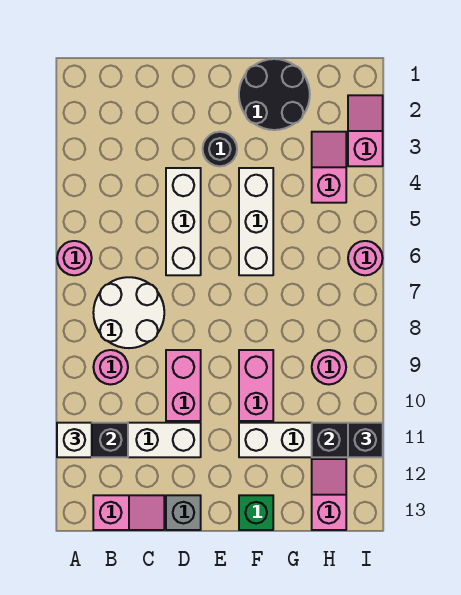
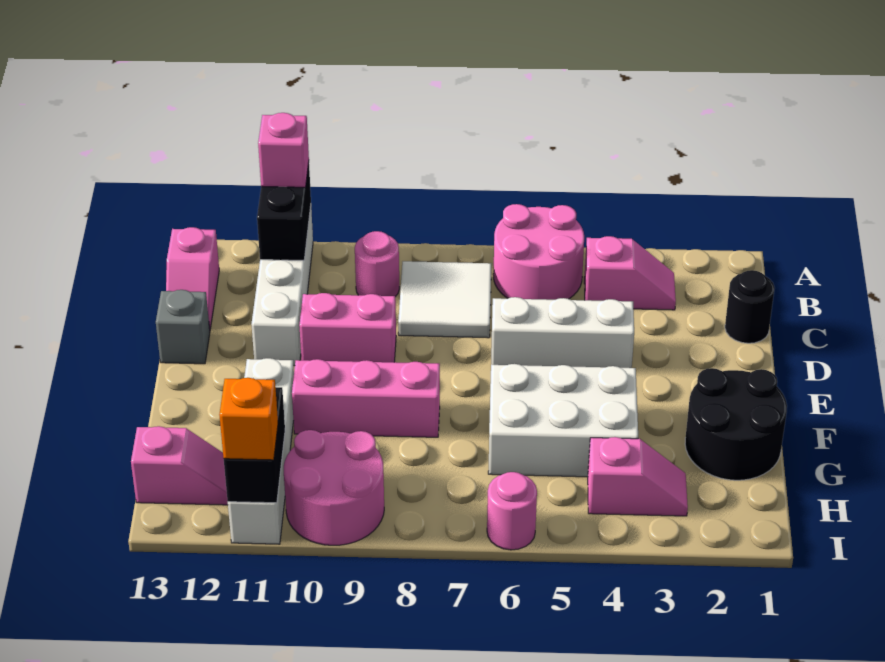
pink 1x1 round brick [57,241,92,275] -> pink 2x2 round brick [493,204,584,300]
white 1x1 brick [57,423,92,457] -> pink 1x1 brick [258,113,309,187]
white 2x2 round brick [93,277,164,348] -> white 2x2 tile [398,261,491,338]
black 1x1 round brick [203,132,237,166] -> black 1x1 round brick moved to [725,270,775,343]
white 1x3 brick [239,168,273,275] -> white 2x3 brick [488,364,638,477]
pink 1x2 brick [239,350,273,421] -> pink 1x3 brick [292,359,440,437]
green 1x1 brick [239,495,273,530] -> none
pink 1x1 round brick [312,350,346,384] -> pink 2x2 round brick [284,430,384,545]
pink 1x2 slope [348,95,383,166] -> pink 1x2 slope moved to [584,236,676,310]
black 1x1 brick [348,423,383,457] -> orange 1x1 brick [219,378,278,460]

